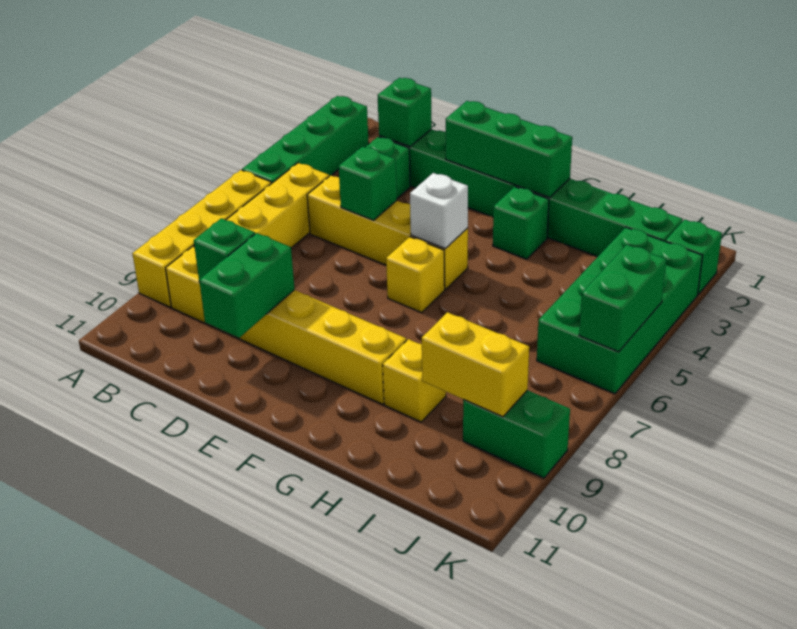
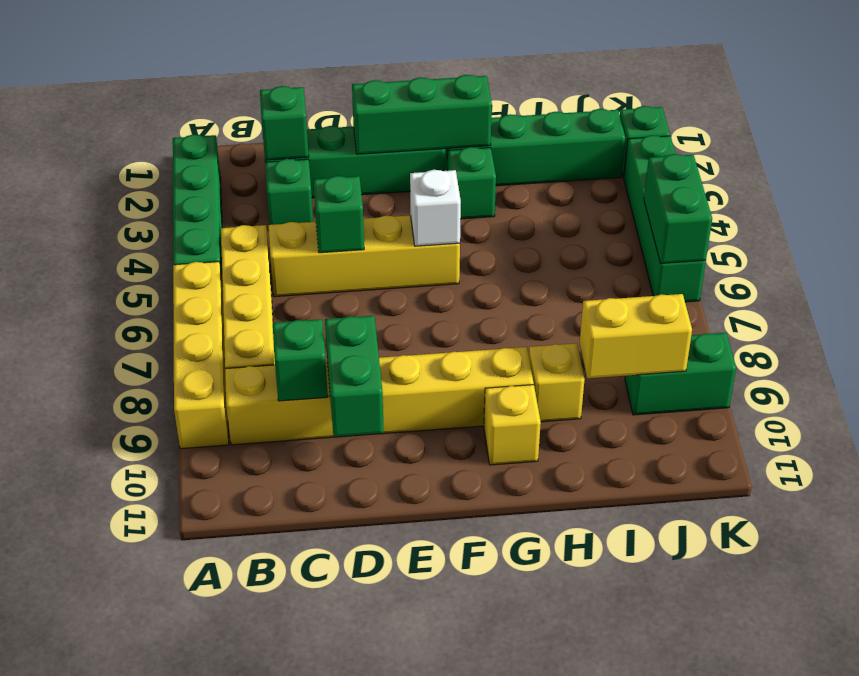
yellow 1x1 brick [386,237,445,313] -> yellow 1x1 brick moved to [484,385,541,465]
green 2x4 brick [537,227,703,394] -> green 1x4 brick [624,135,706,302]

